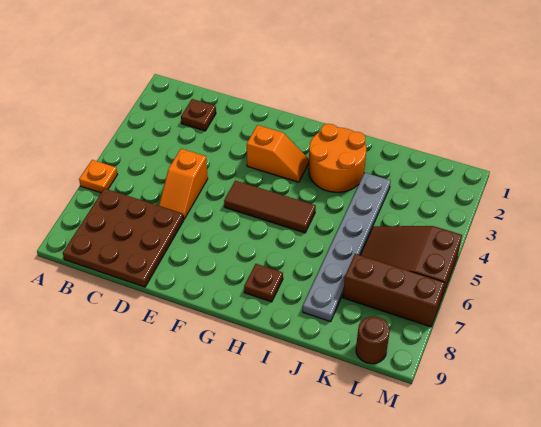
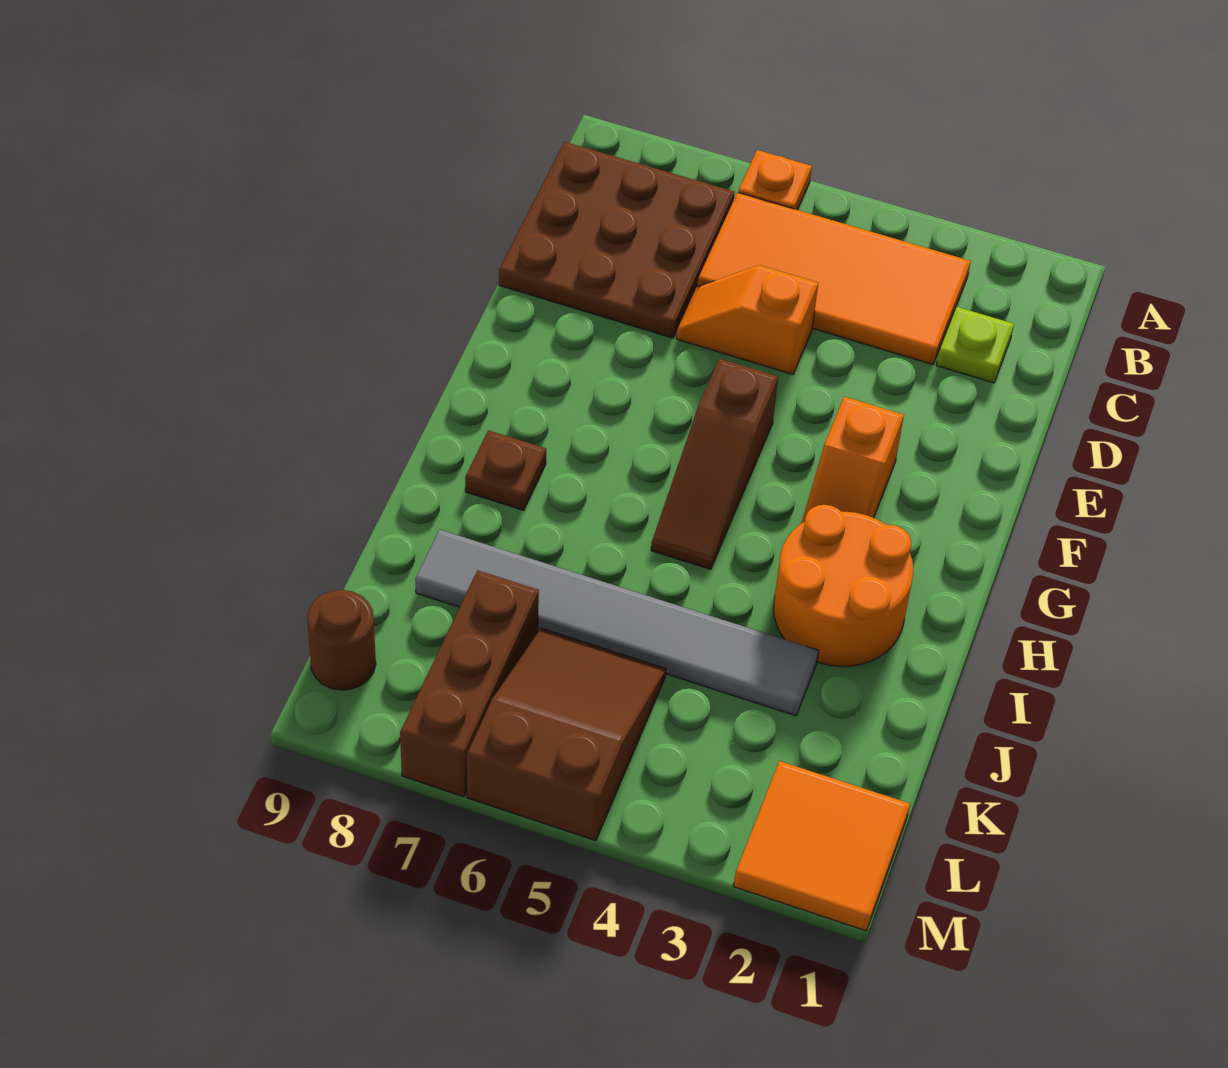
none -> orange 2x4 tile [697,193,971,365]
brown 1x1 plate [181,99,216,131] -> lime 1x1 plate [936,307,1014,383]
brown 1x3 tile [224,180,316,233] -> brown 1x3 slope [651,359,778,569]
grey 1x6 plate [303,173,391,322] -> grey 1x6 tile [415,530,819,716]
none -> orange 2x2 tile [734,761,910,931]

